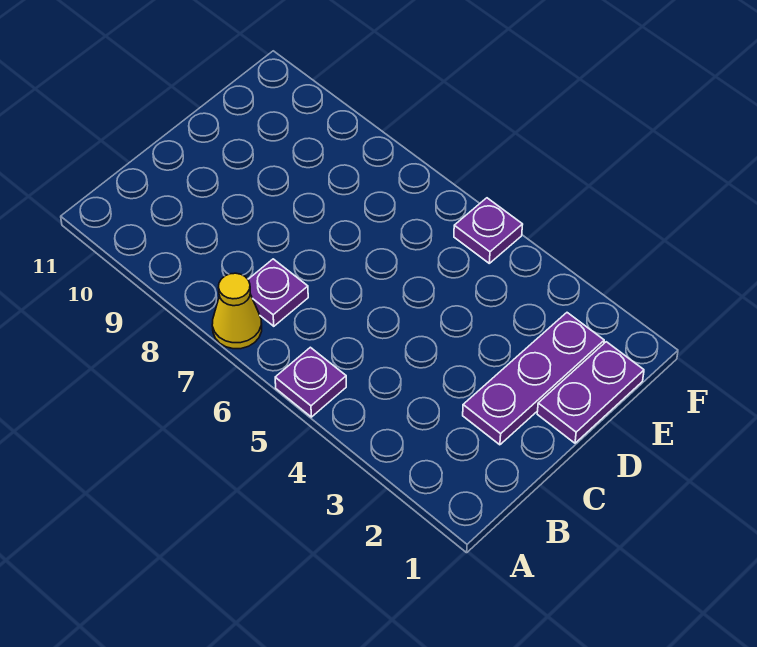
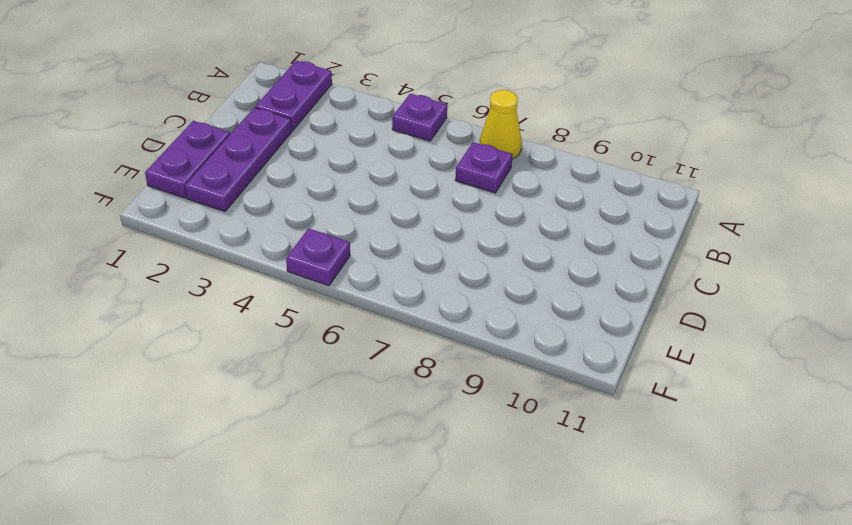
none -> purple 1x2 plate [255,61,332,131]

